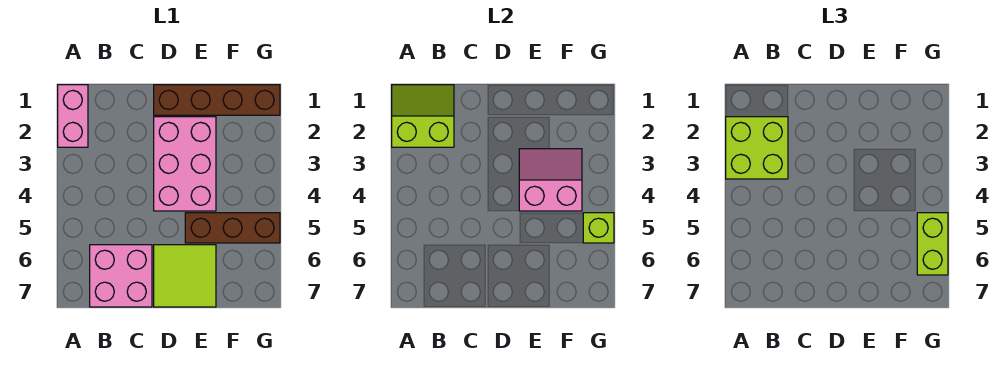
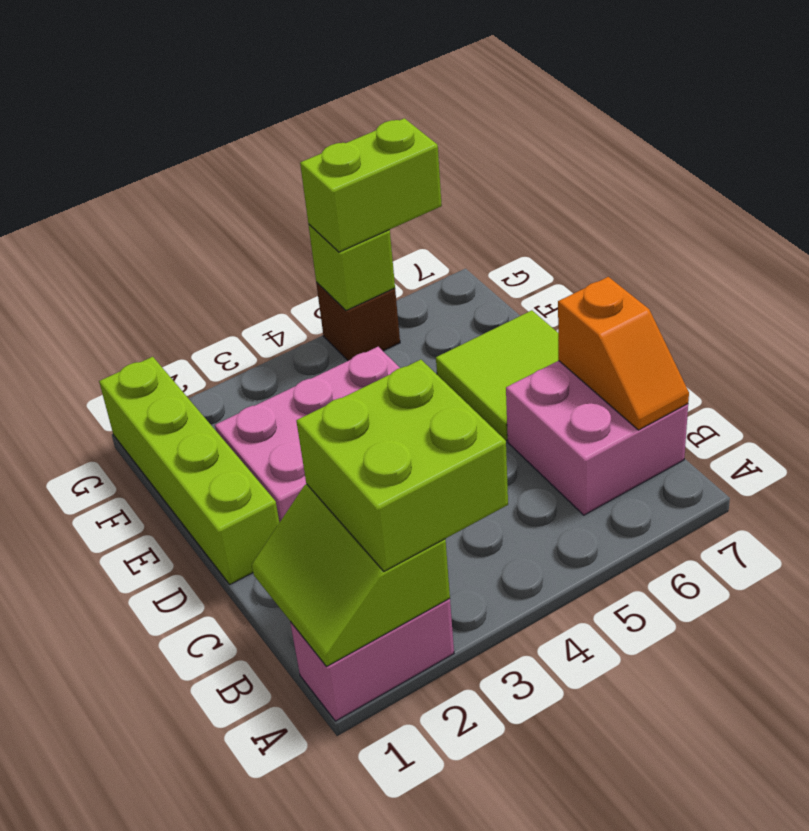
none -> orange 1x2 slope [558,277,689,430]
brown 1x4 brick [154,85,280,115] -> lime 1x4 brick [99,357,279,584]
pink 2x2 slope [519,149,582,211] -> none
brown 1x3 brick [185,213,280,243] -> brown 1x1 brick [316,282,400,361]

